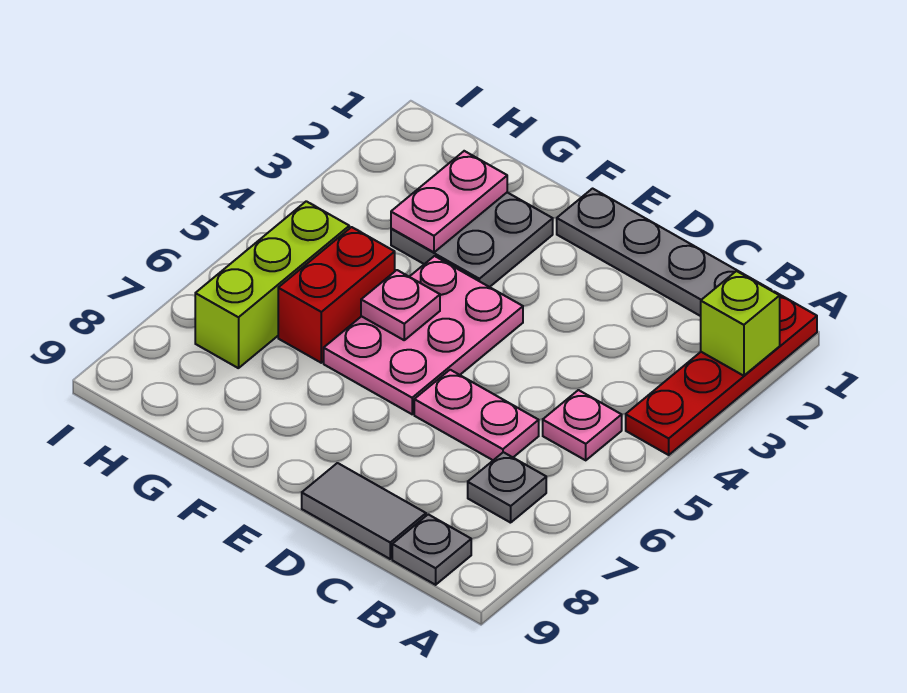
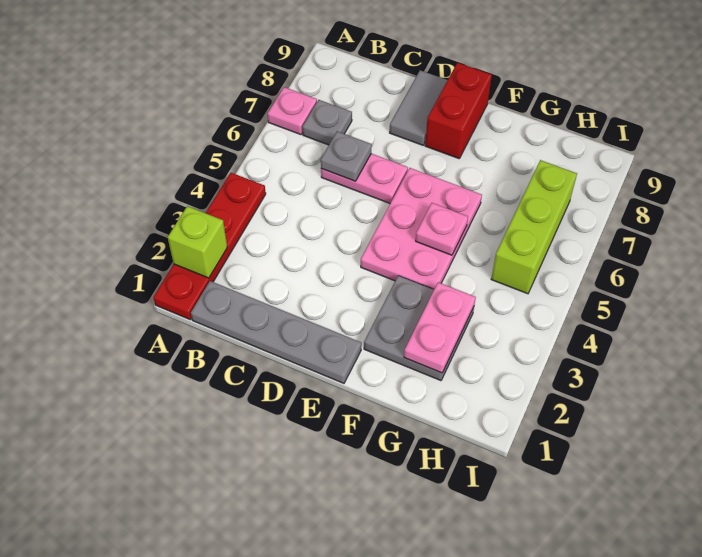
pink 1x1 plate [543,390,622,460] -> pink 1x1 plate moved to [268,87,317,135]
grey 1x1 plate [392,514,471,585] -> grey 1x1 plate moved to [321,131,372,181]
grey 1x2 tile [302,463,426,559] -> grey 1x2 tile turned to [390,70,448,145]
red 1x2 brick [278,227,395,363] -> red 1x2 brick moved to [425,63,492,159]

